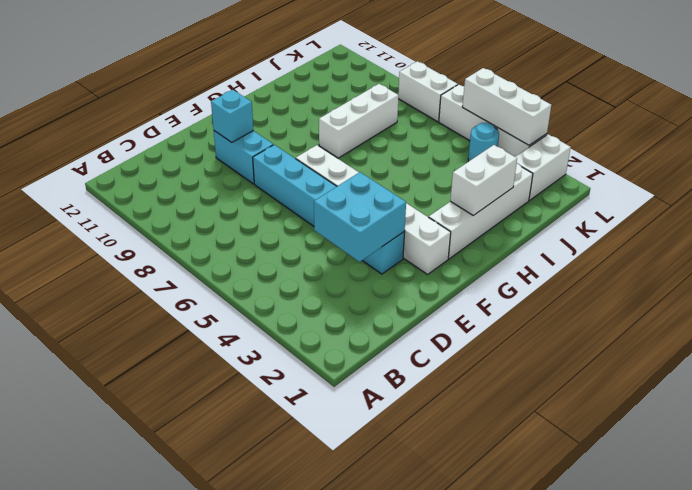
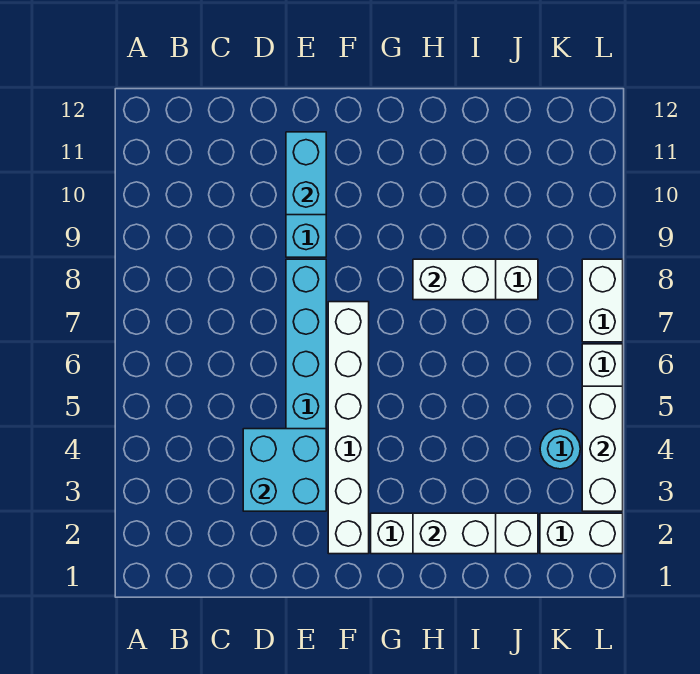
cyan 1x1 brick [211,90,253,142] -> cyan 1x2 brick [286,132,326,215]
none -> white 1x2 brick [413,259,496,300]

